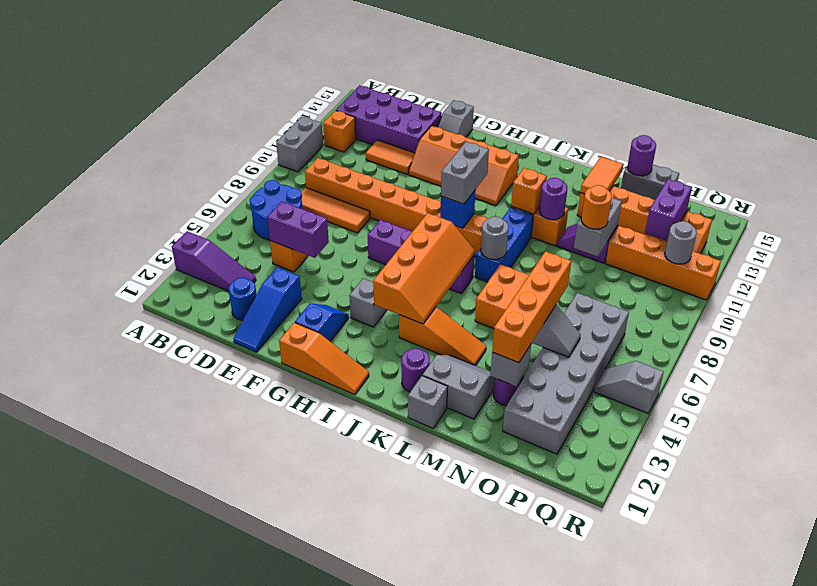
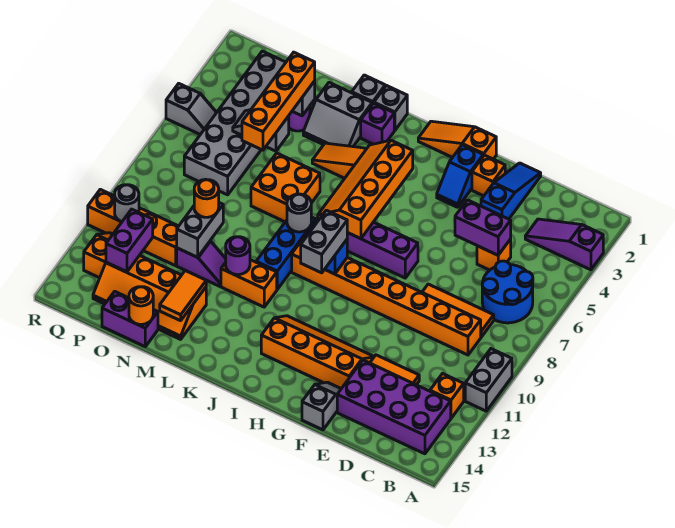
blue 1x1 round brick [229,278,257,320] -> none
grey 1x1 brick [349,278,387,327] -> grey 1x1 brick moved to [374,86,407,130]
purple 1x1 round brick [401,348,430,392] -> purple 1x1 brick [361,103,394,144]
orange 1x1 brick [511,168,547,214] -> orange 1x1 brick moved to [472,155,505,196]
grey 1x2 brick [621,165,679,200] -> purple 1x2 brick [102,291,158,346]
purple 1x1 round brick [627,135,656,176] -> orange 1x1 round brick [129,287,153,324]

